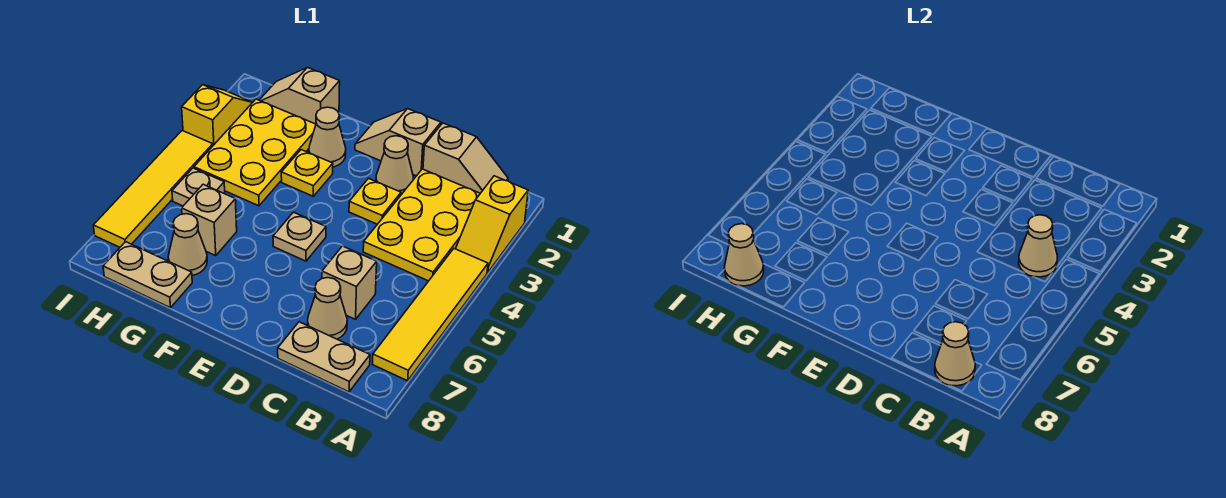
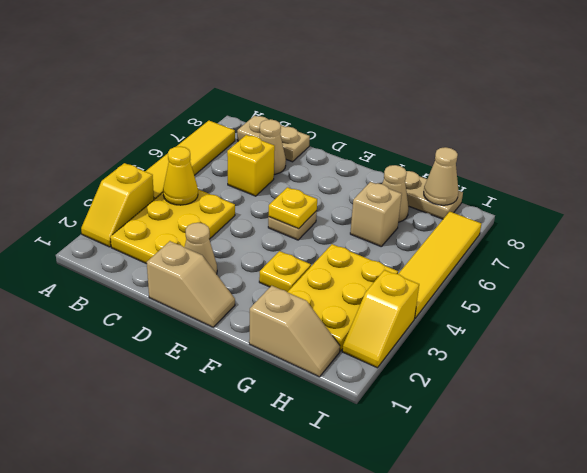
yellow 1x2 slope [456,176,528,272] -> yellow 1x2 slope turned to [81,163,154,247]
tan 1x2 slope [423,123,508,193] -> none
tan 1x1 cone [1019,215,1057,277] -> yellow 1x1 cone [163,146,198,205]
tan 1x1 cone [935,322,975,386] -> none
tan 1x1 brick [322,246,377,319] -> yellow 1x1 brick [227,135,275,196]
yellow 1x1 plate [349,178,401,224] -> yellow 1x1 plate moved to [268,187,317,229]
tan 1x1 cone [309,107,346,167] -> none
tan 1x1 plate [172,168,225,206] -> none

